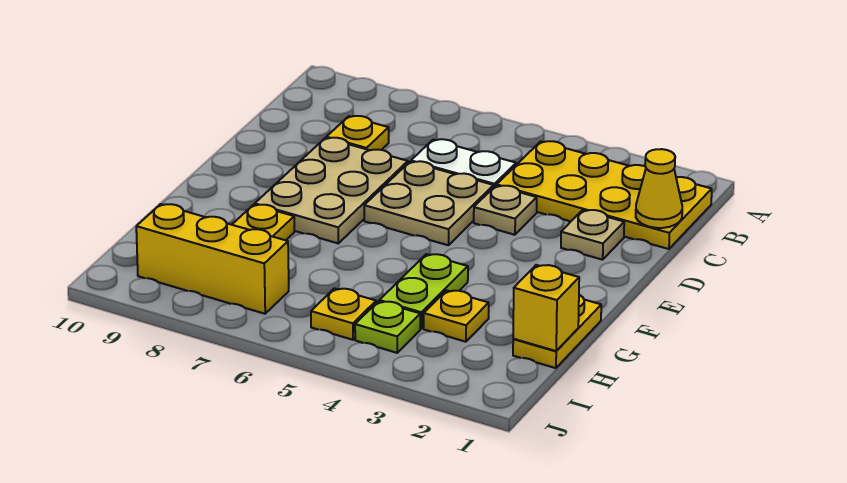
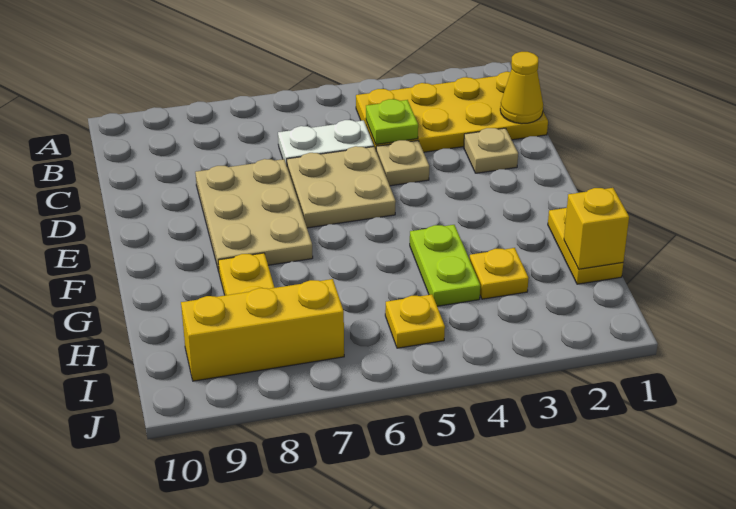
yellow 1x1 plate [326,116,389,150] -> none
lime 1x1 plate [355,301,420,353] -> lime 1x1 plate moved to [366,99,418,144]

